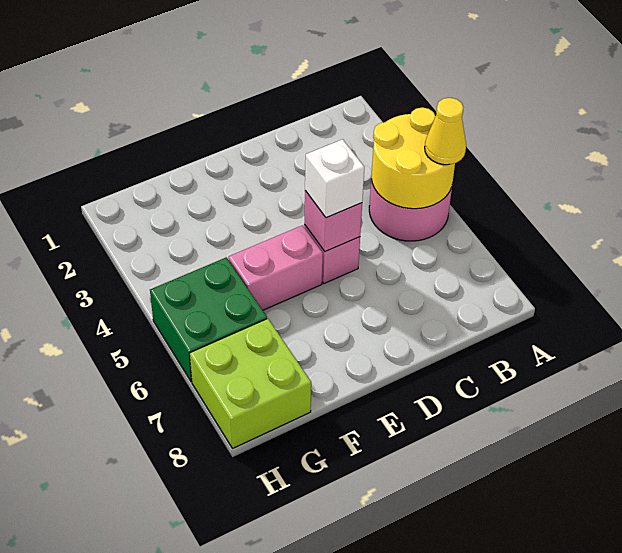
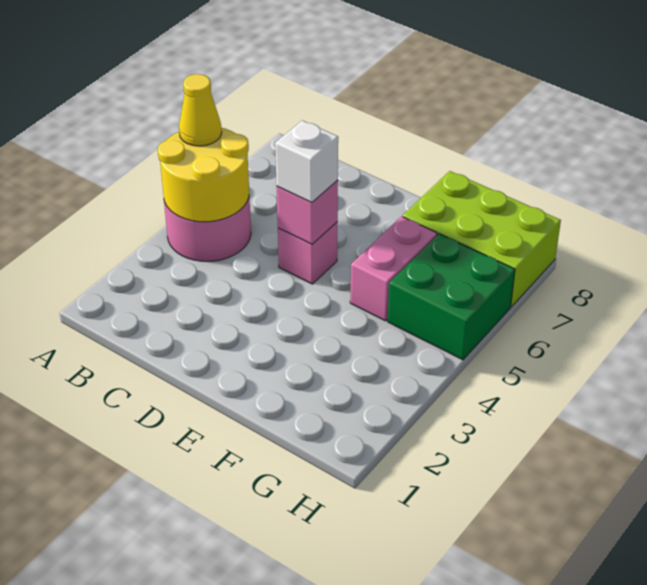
pink 1x2 brick [229,225,323,310] -> pink 1x2 brick turned to [350,217,437,321]
lime 2x2 brick [190,319,311,449] -> lime 2x3 brick [403,171,561,307]

